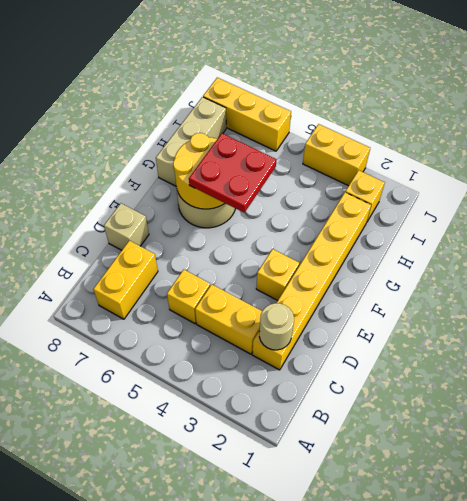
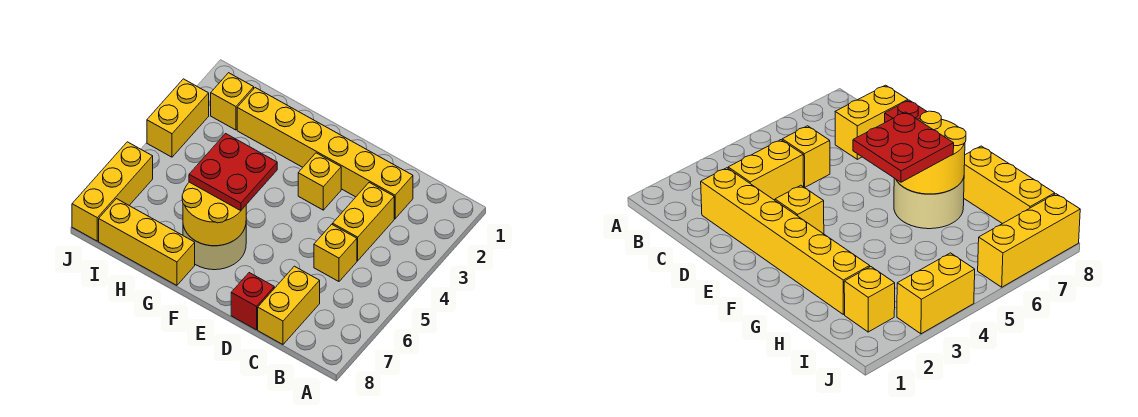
yellow 1x2 brick [94,241,158,319] -> yellow 1x2 brick turned to [258,266,320,344]
tan 1x1 round brick [259,303,294,350] -> none
tan 1x1 brick [104,203,149,250] -> red 1x1 brick [231,273,274,330]
tan 1x3 brick [156,97,226,186] -> yellow 1x3 brick [99,199,195,285]

